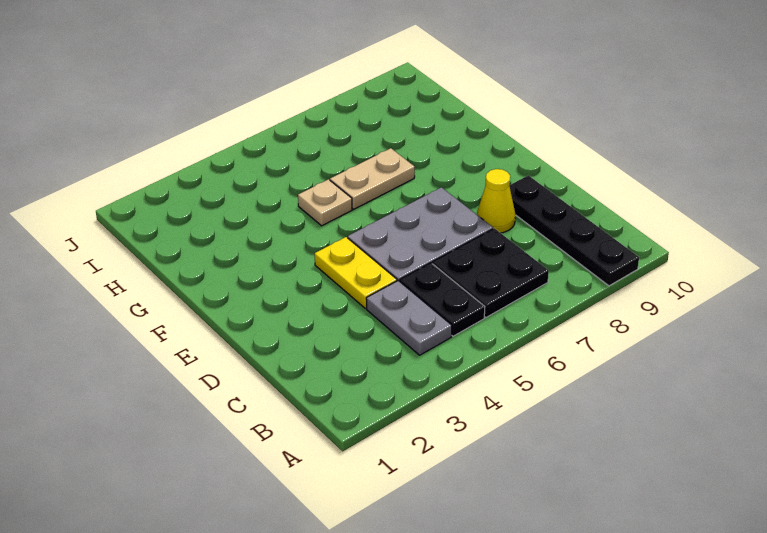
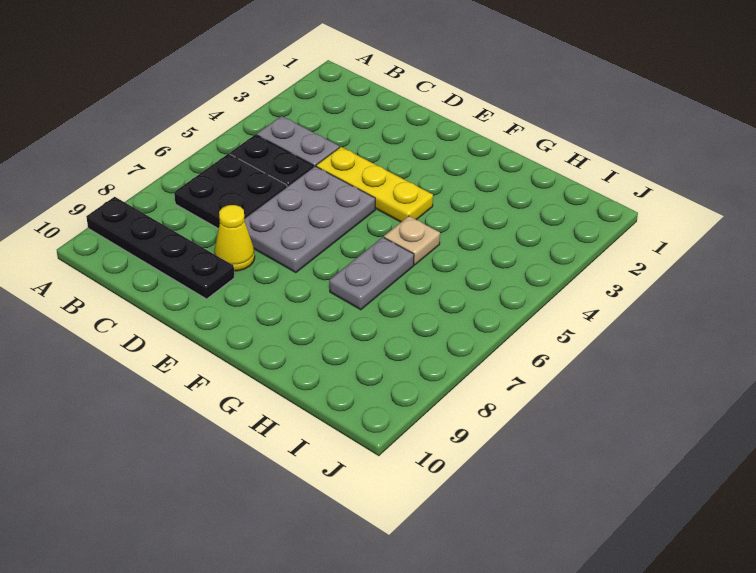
yellow 1x2 plate [315,237,397,308] -> yellow 1x3 plate [316,147,433,222]
tan 1x2 plate [330,148,415,209] -> grey 1x2 plate [329,237,414,310]

